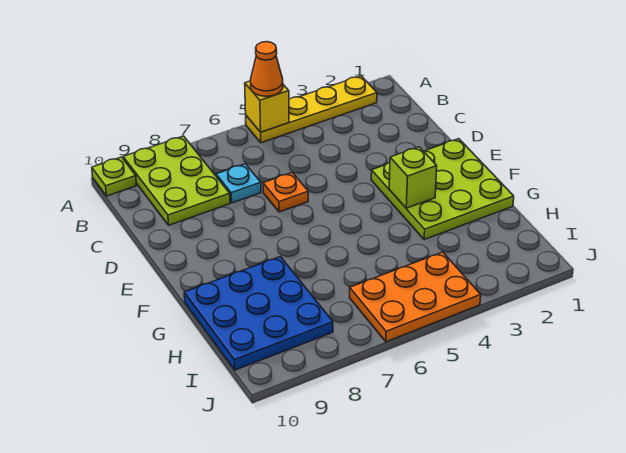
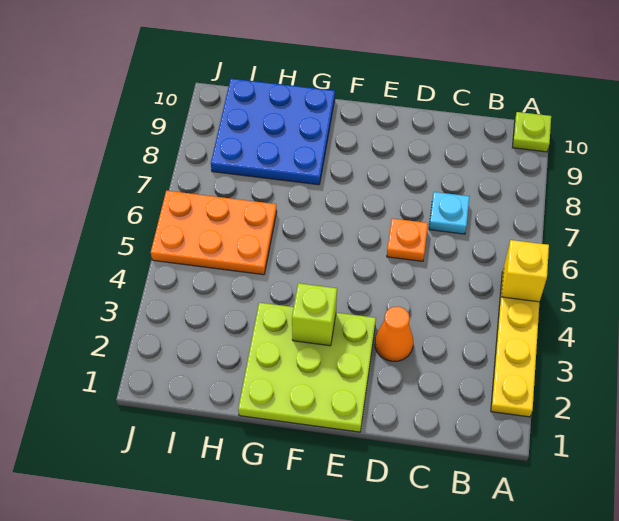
orange 1x1 cone [251,42,283,96] -> orange 1x1 cone moved to [375,306,413,361]
lime 2x3 plate [123,136,230,225] -> none
orange 2x3 plate [350,252,481,342] -> orange 2x3 plate turned to [151,191,277,275]

